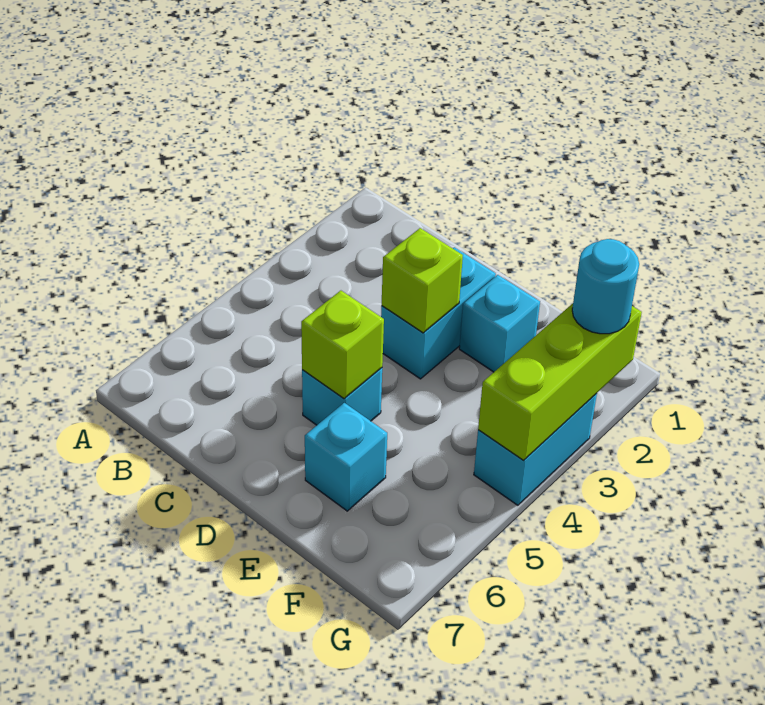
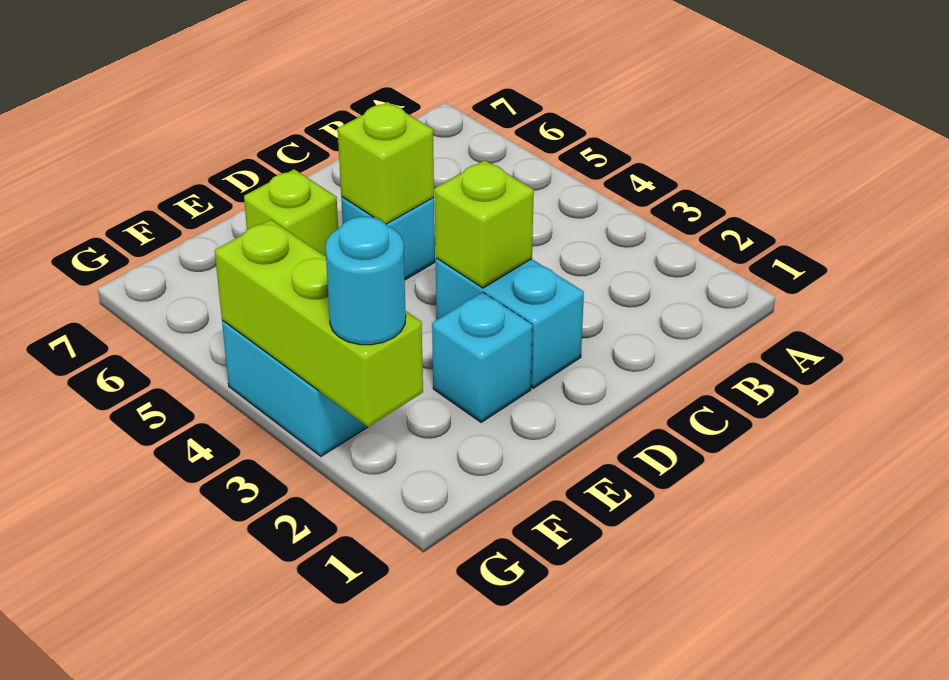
cyan 1x1 brick [305,403,387,511] -> lime 1x1 brick [244,169,338,257]

